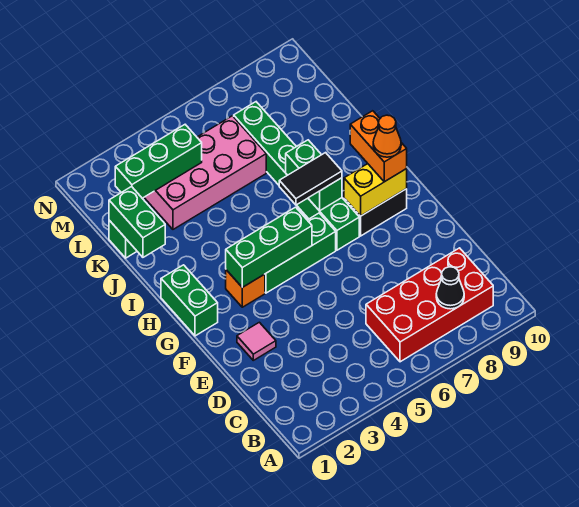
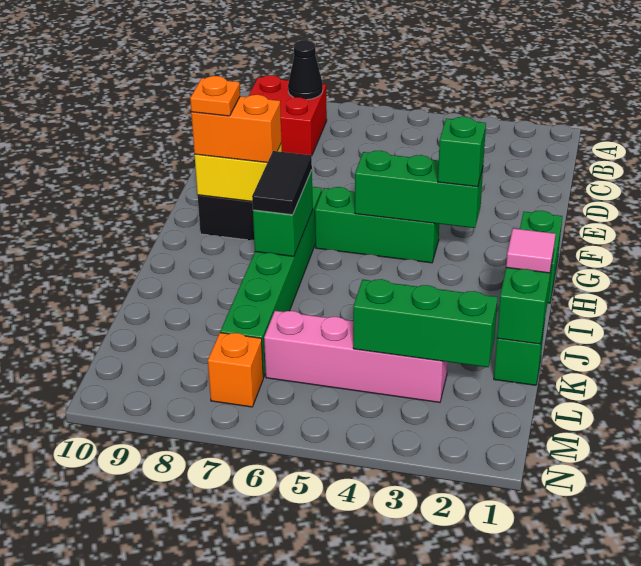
red 2x4 brick [366,248,493,362] -> red 2x2 brick [249,75,327,156]
pink 1x1 tile [237,322,276,360] -> pink 1x1 tile moved to [506,228,555,273]
orange 1x1 brick [226,270,265,307] -> orange 1x1 brick moved to [208,333,263,407]
none -> green 1x1 brick [438,116,486,187]
orange 1x2 brick [350,111,407,182] -> orange 1x2 brick turned to [191,95,281,163]
orange 1x1 cone [373,115,401,157] -> orange 1x1 plate [190,76,240,116]
black 1x2 tile [279,153,342,205] -> black 1x2 tile turned to [252,151,312,215]
pink 2x4 brick [144,116,266,229] -> pink 1x4 brick [264,311,448,402]

